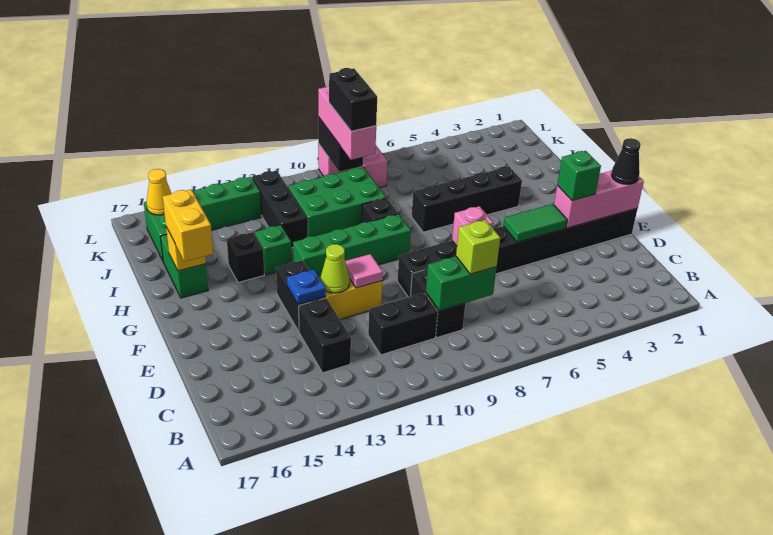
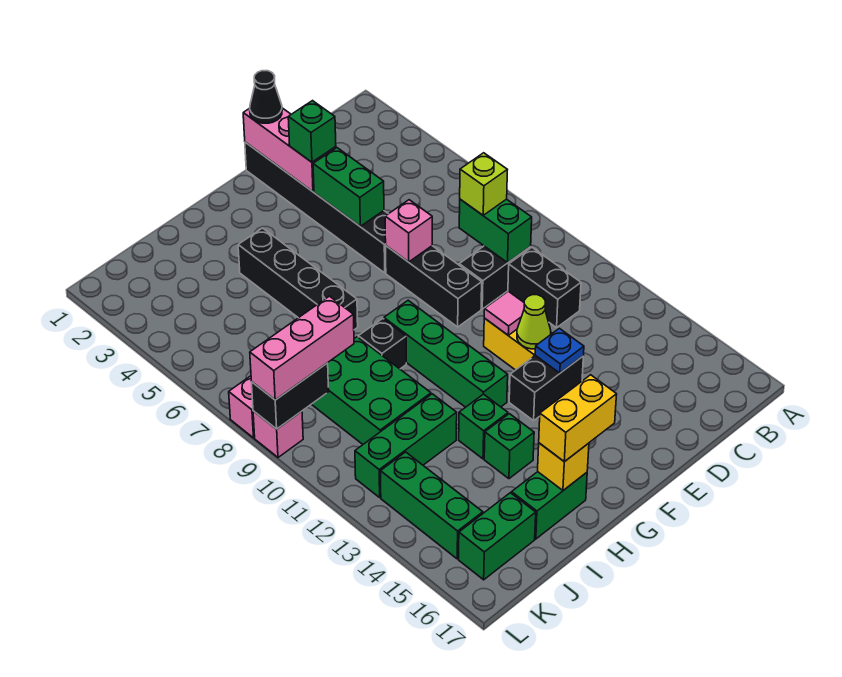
black 1x2 brick [299,298,351,373] -> none
green 1x2 tile [503,204,567,242] -> green 1x2 brick [313,148,384,226]
black 1x1 brick [227,232,264,283] -> green 1x1 brick [484,414,534,479]
black 1x3 brick [252,171,308,248] -> green 1x3 brick [355,394,457,497]
black 1x2 brick [329,68,377,131] -> none
yellow 1x1 cone [146,169,172,215] -> none

